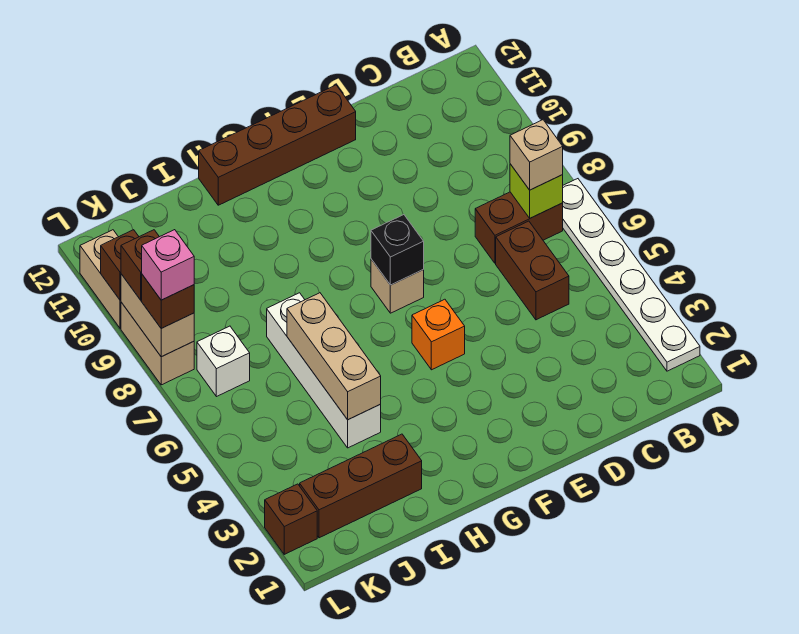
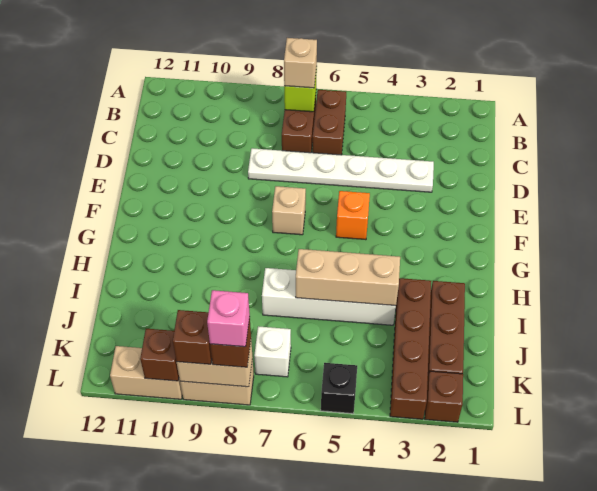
white 1x6 plate [563,179,700,371] -> white 1x6 plate moved to [248,148,434,192]
brown 1x2 brick [496,221,569,320] -> brown 1x2 brick turned to [312,90,346,155]
brown 1x4 brick [199,85,356,205] -> brown 1x4 brick moved to [390,278,431,419]
black 1x1 brick [371,215,424,285] -> black 1x1 brick moved to [321,363,357,414]

